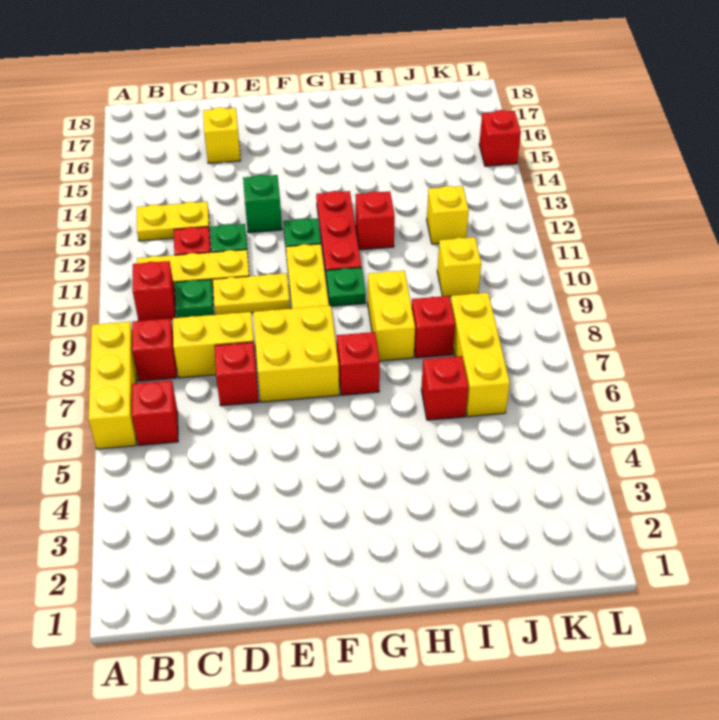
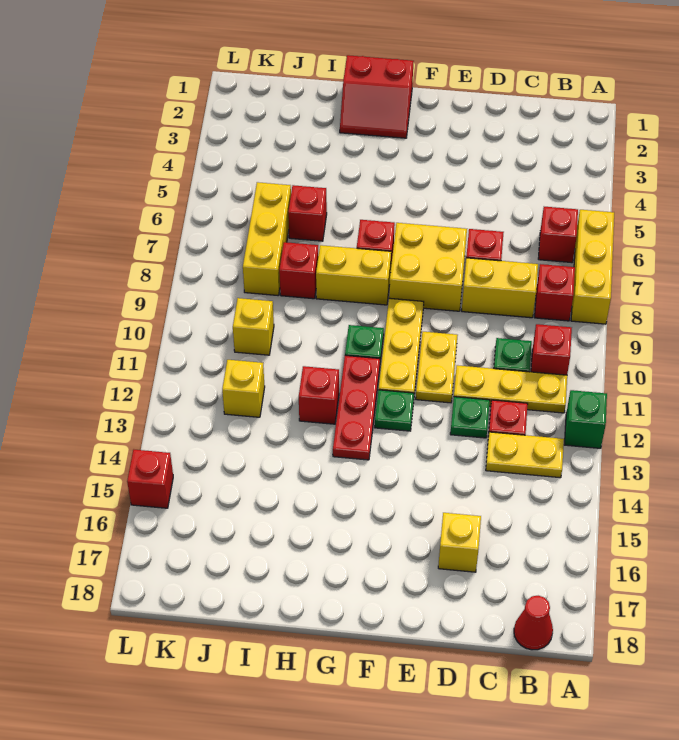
none -> red 1x1 cone [514,596,553,650]
yellow 1x2 plate [213,273,290,315] -> yellow 1x2 plate turned to [416,332,458,403]
green 1x1 brick [243,175,282,233] -> green 1x1 brick moved to [565,390,607,448]
none -> red 2x2 slope [340,55,413,138]
yellow 1x2 brick [368,271,415,361] -> yellow 1x2 brick turned to [316,245,391,305]

